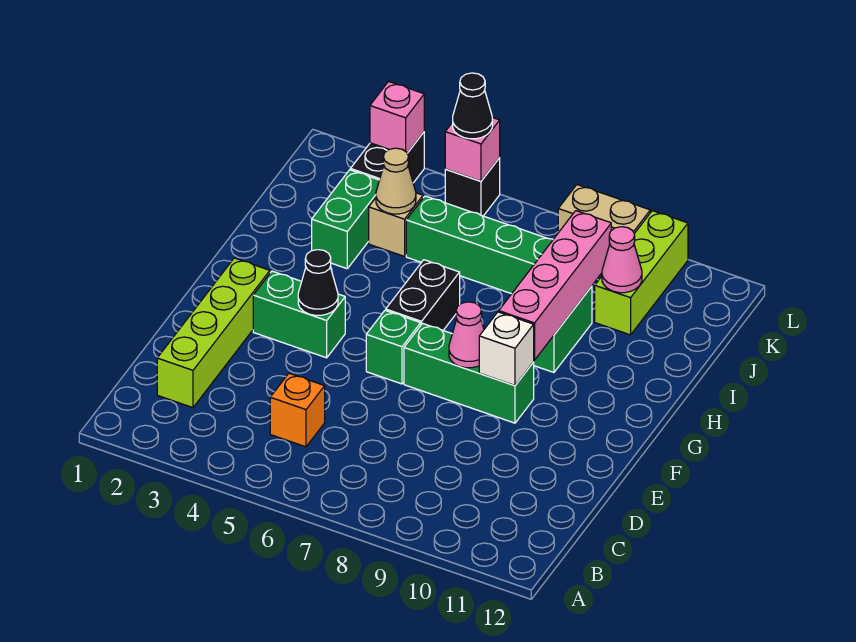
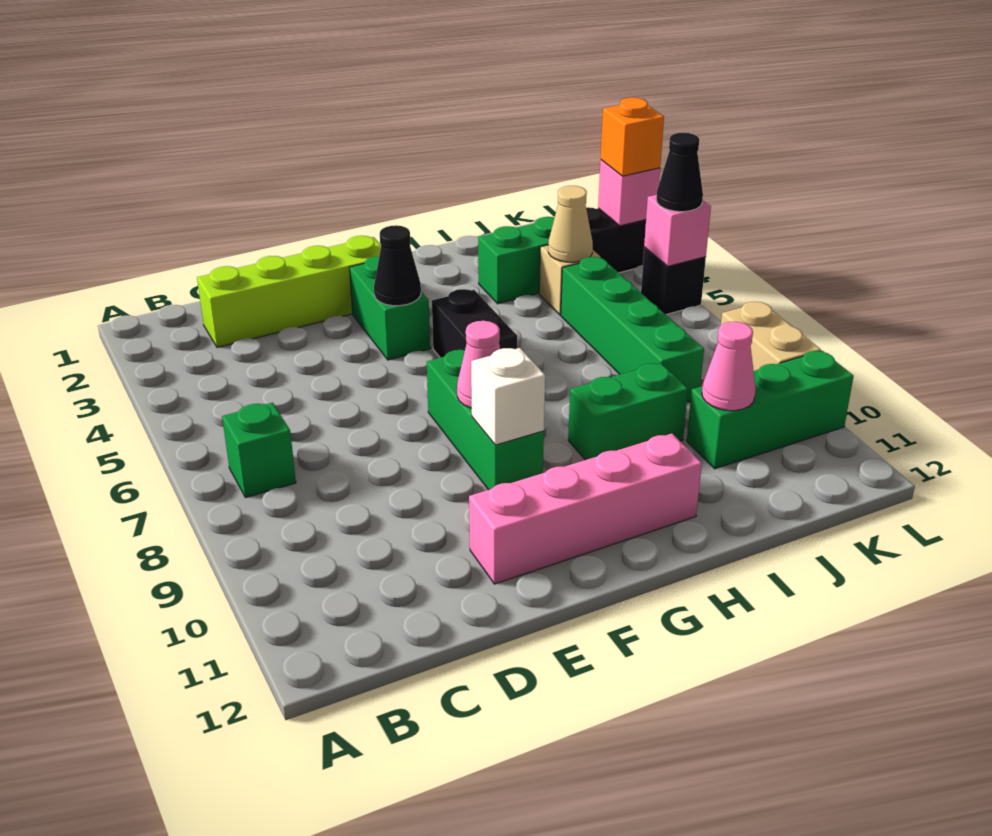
orange 1x1 brick [270,373,325,447] -> orange 1x1 brick moved to [601,98,664,176]
green 1x1 brick [366,310,421,384] -> green 1x1 brick moved to [222,403,296,498]
black 1x2 brick [386,260,460,330] -> black 1x2 brick turned to [432,289,517,358]
pink 1x4 brick [499,211,611,360] -> pink 1x4 brick moved to [469,434,702,584]
lime 1x3 brick [595,211,688,335] -> green 1x3 brick [687,351,854,469]

